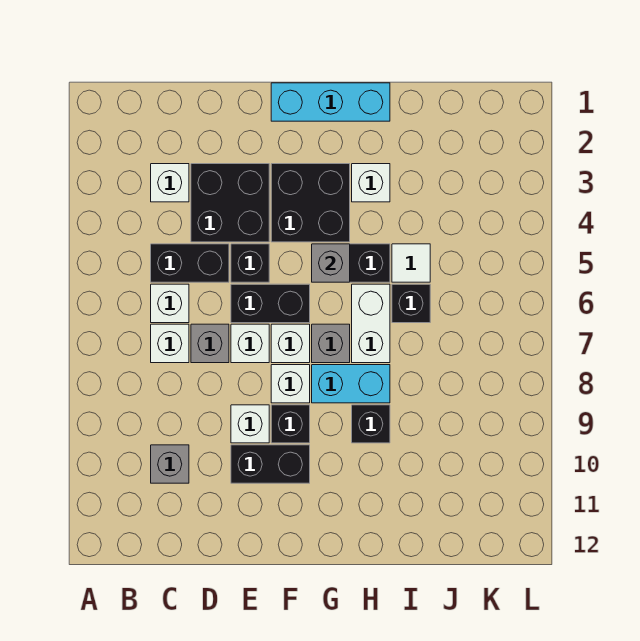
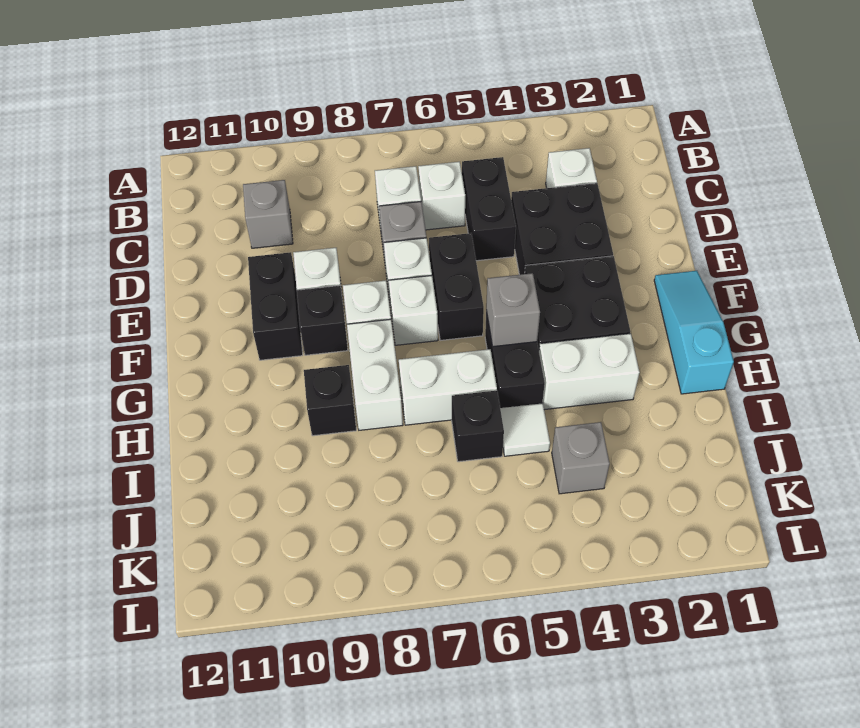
black 1x1 brick [231,244,269,282] -> none
cyan 1x3 brick [271,83,390,121] -> cyan 1x3 slope [654,271,734,394]
grey 1x1 brick [312,324,350,363] -> grey 1x1 brick moved to [552,422,610,494]
cyan 1x2 brick [312,365,390,403] -> white 1x2 brick [347,319,403,430]
white 1x1 brick [352,164,390,202] -> white 1x2 brick [539,334,640,410]

